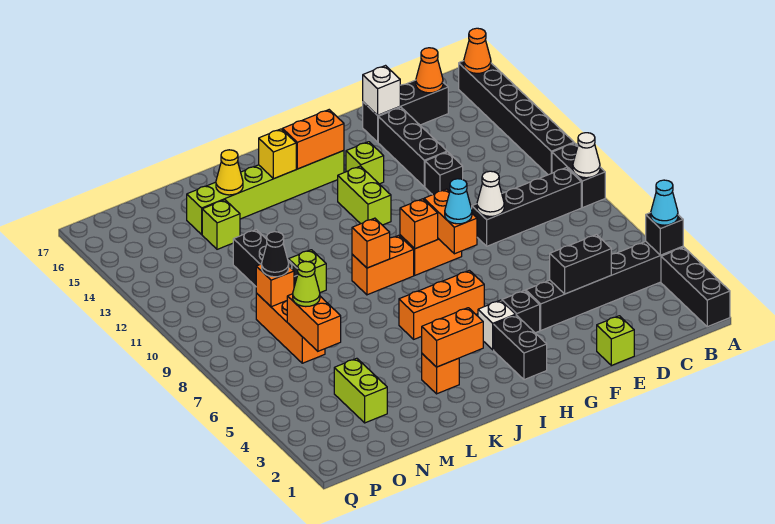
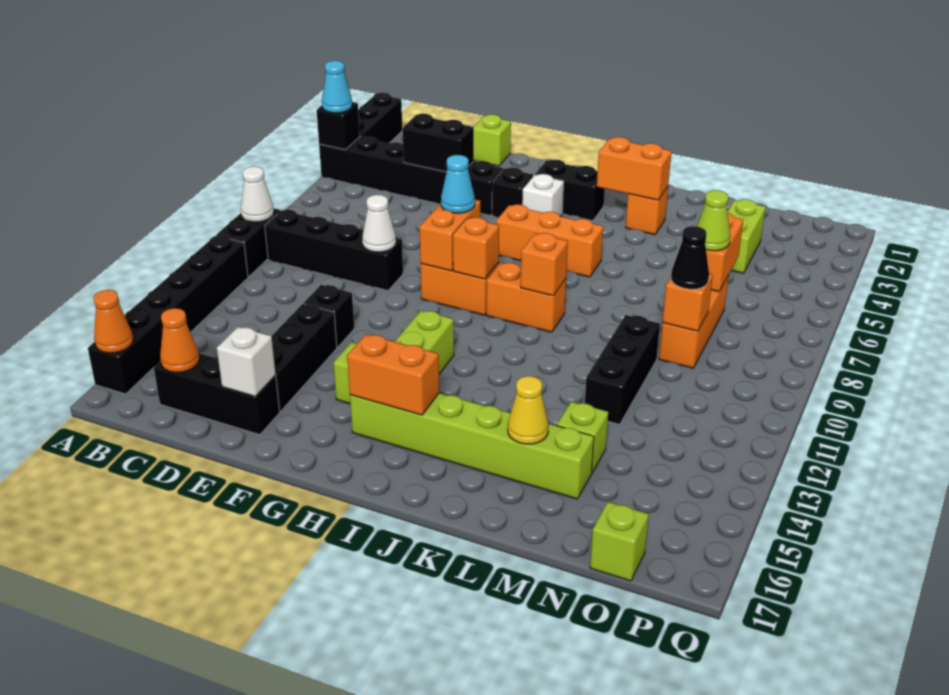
black 1x2 brick [494,315,547,380] -> black 1x2 brick turned to [535,159,605,221]
yellow 1x1 brick [259,129,296,179] -> none
lime 1x1 brick [289,250,326,293] -> lime 1x1 brick moved to [590,502,649,581]

